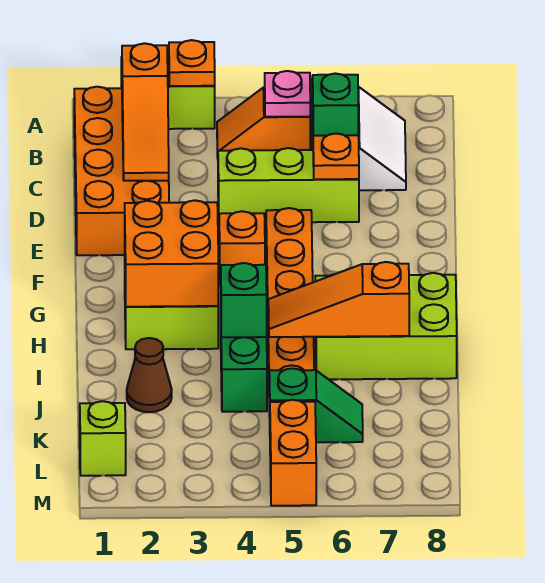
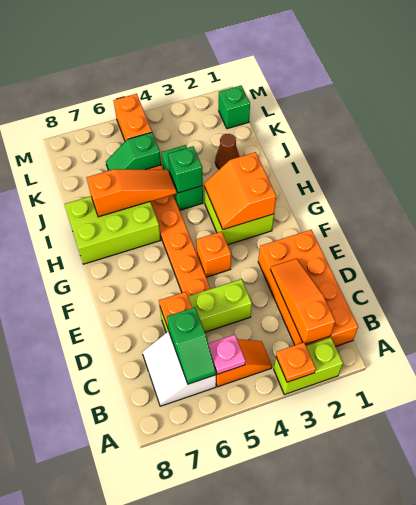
orange 2x2 brick [125,200,218,307] -> orange 2x2 slope [204,152,276,230]
lime 1x1 brick [80,401,126,476] -> green 1x1 brick [219,86,250,129]

